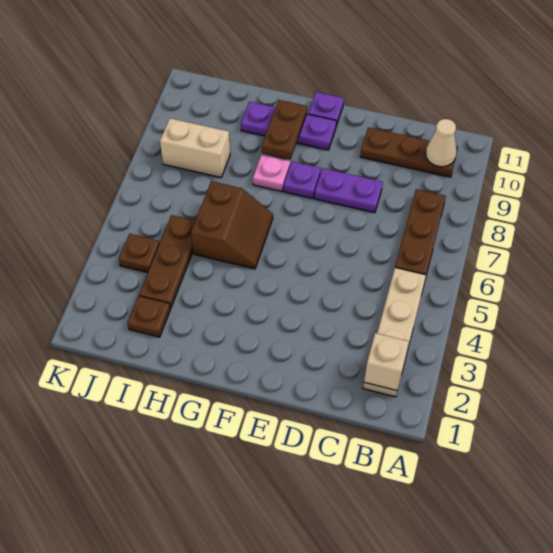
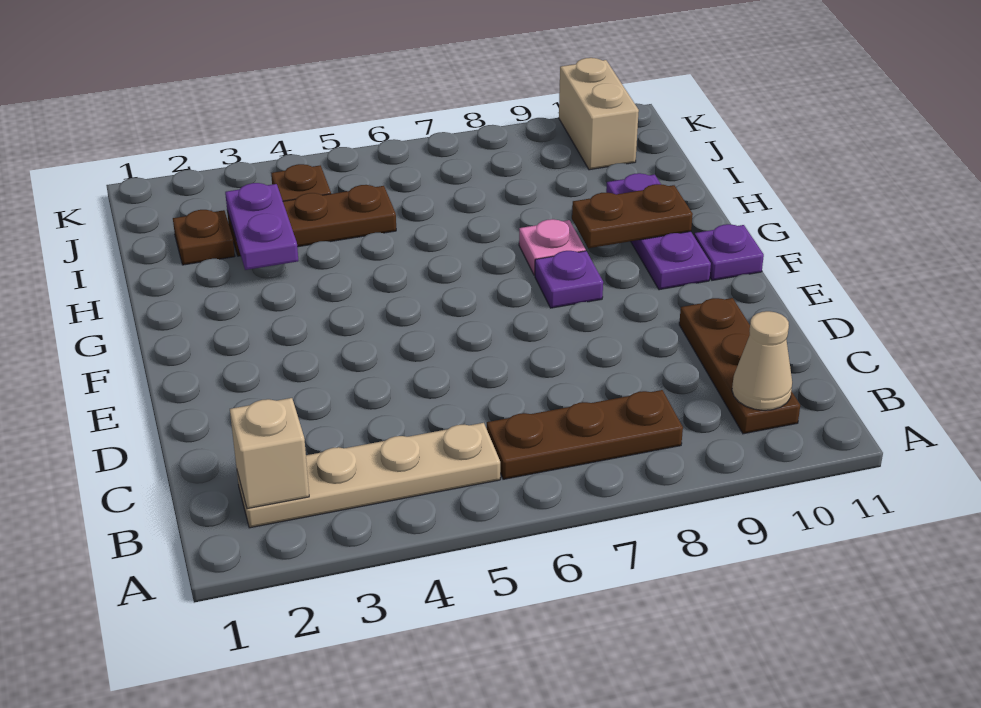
purple 1x2 plate [314,168,383,213] -> purple 1x2 plate moved to [225,183,298,270]
brown 2x2 slope [191,181,273,269] -> none
tan 1x2 brick [160,118,230,178] -> tan 1x2 brick moved to [559,58,639,170]

